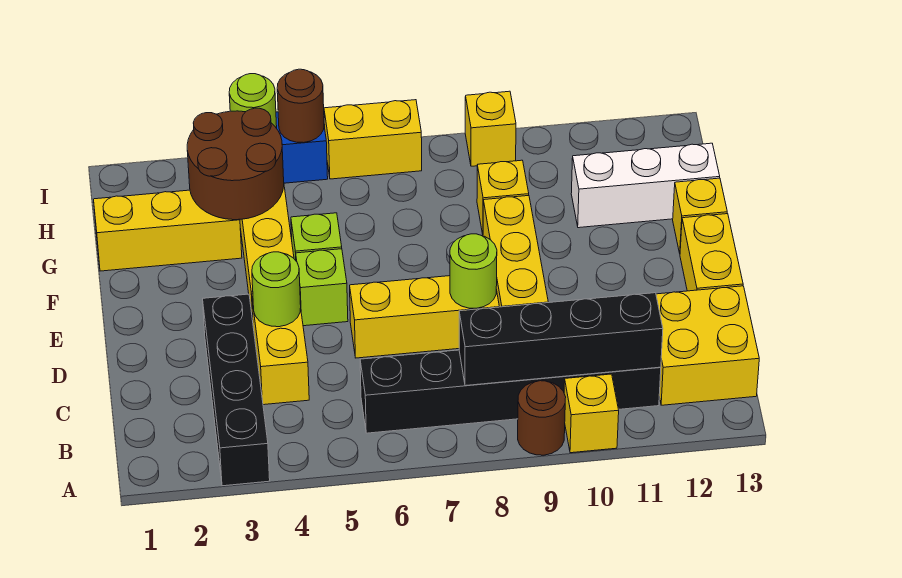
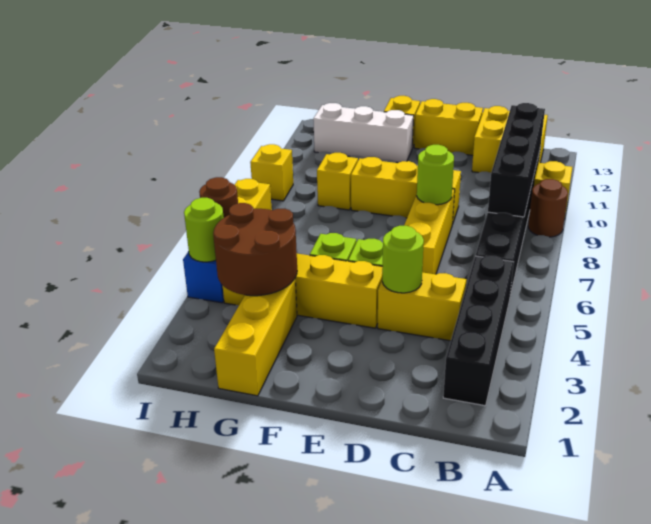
black 1x4 brick [203,294,270,486] -> black 1x4 brick turned to [443,256,514,406]
white 1x3 brick [571,143,720,228] -> white 1x3 brick turned to [313,103,414,163]

